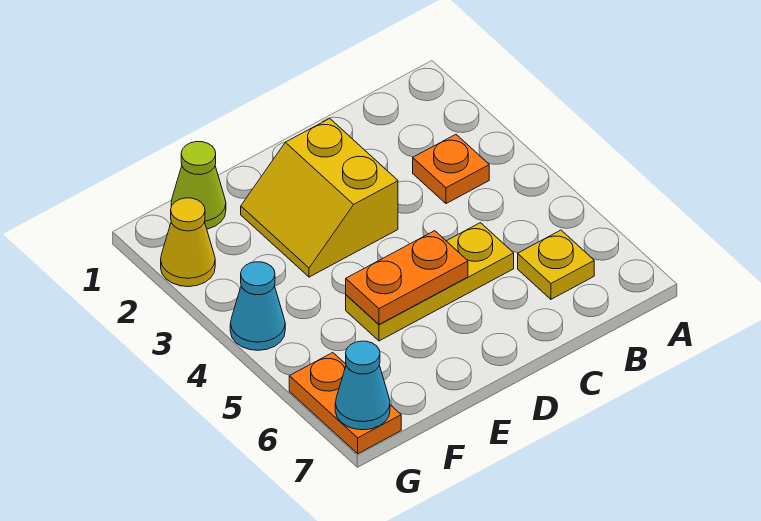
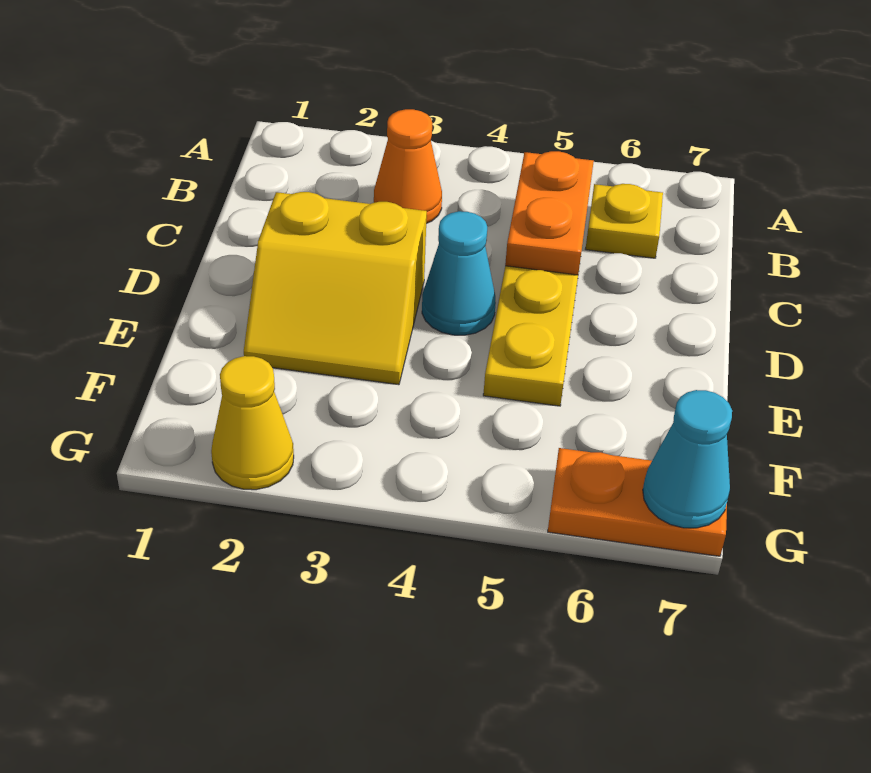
orange 1x1 plate [413,135,489,204] -> orange 1x1 cone [374,109,442,224]
orange 1x2 plate [346,231,468,324] -> orange 1x2 plate moved to [505,151,594,275]
lime 1x1 cone [171,142,226,229] -> none
cyan 1x1 cone [230,262,285,350] -> cyan 1x1 cone moved to [422,211,496,335]

